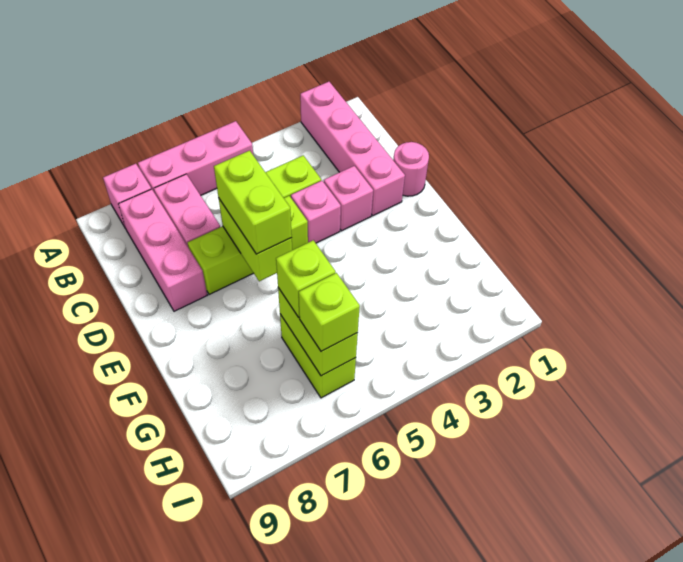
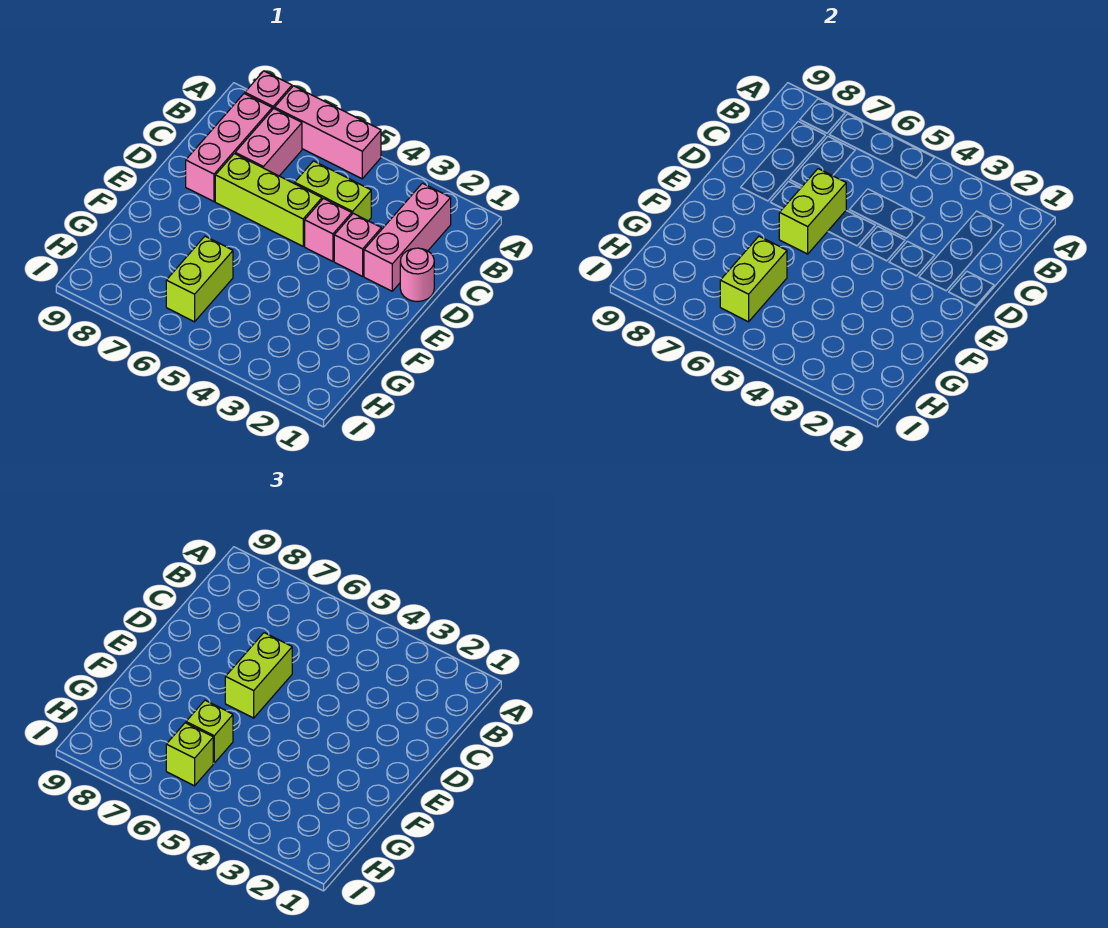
pink 1x4 brick [300,82,405,216] -> pink 1x3 brick [364,183,451,291]

